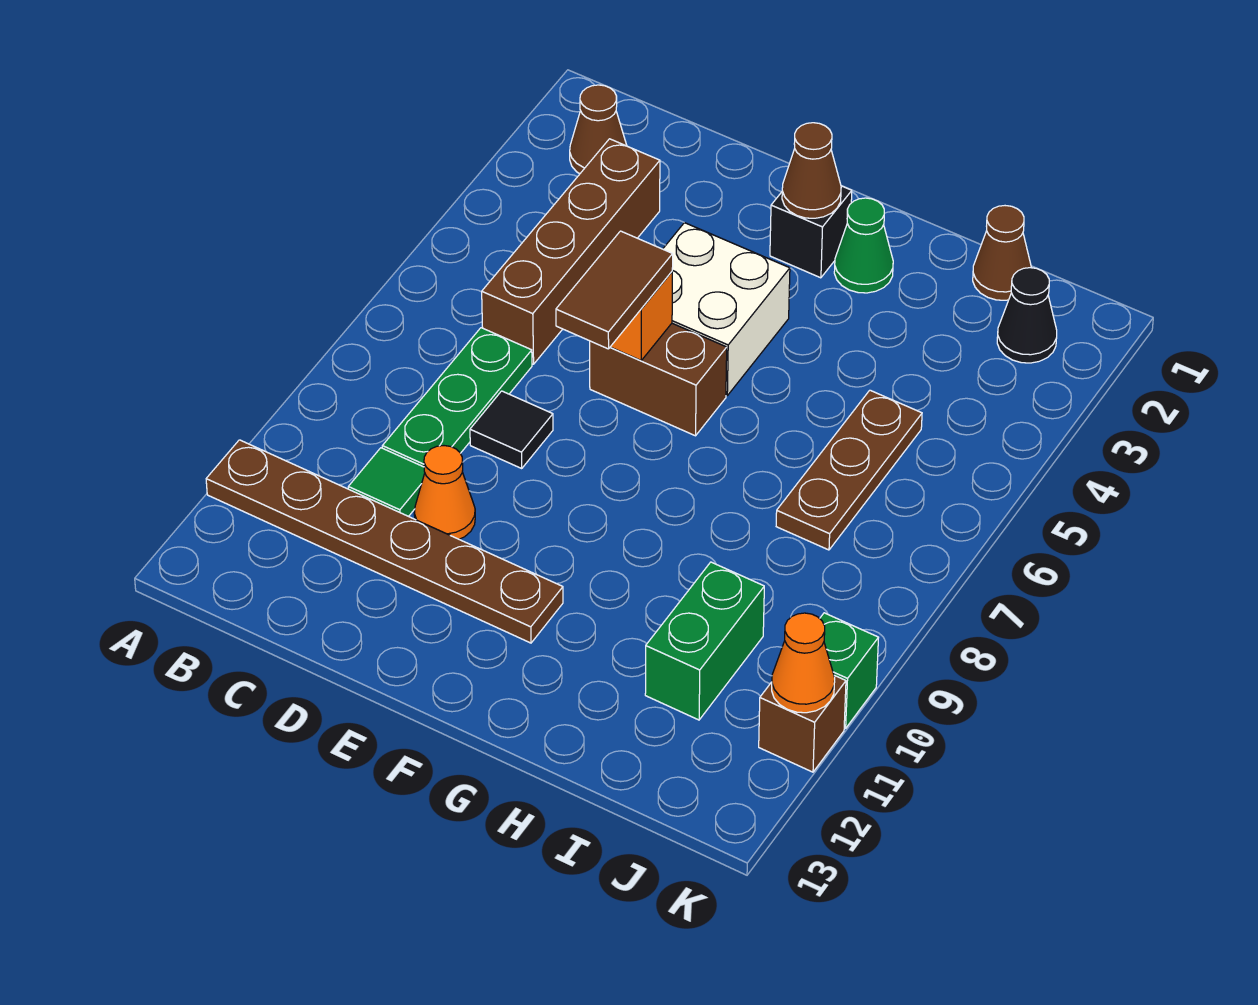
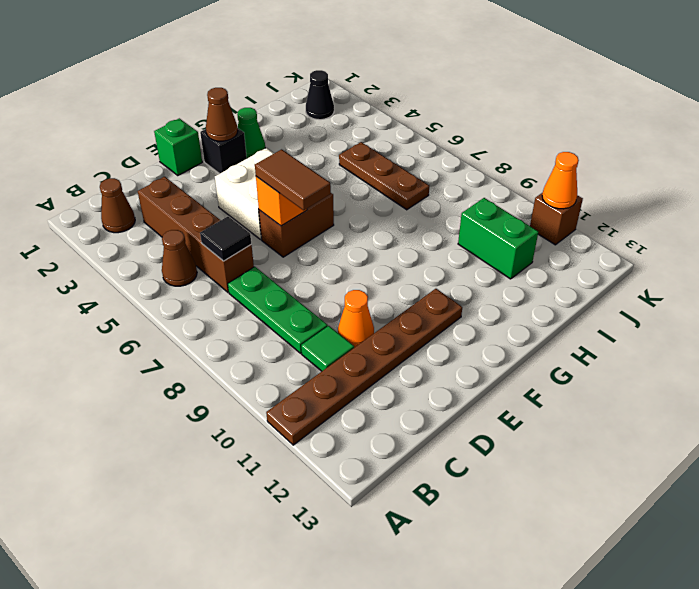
black 1x1 tile [470,391,553,468] -> black 1x1 tile moved to [200,217,251,261]
brown 1x1 cone [973,206,1031,300] -> brown 1x1 cone moved to [162,230,197,286]
green 1x1 brick [820,613,878,728] -> green 1x1 brick moved to [154,118,202,175]

